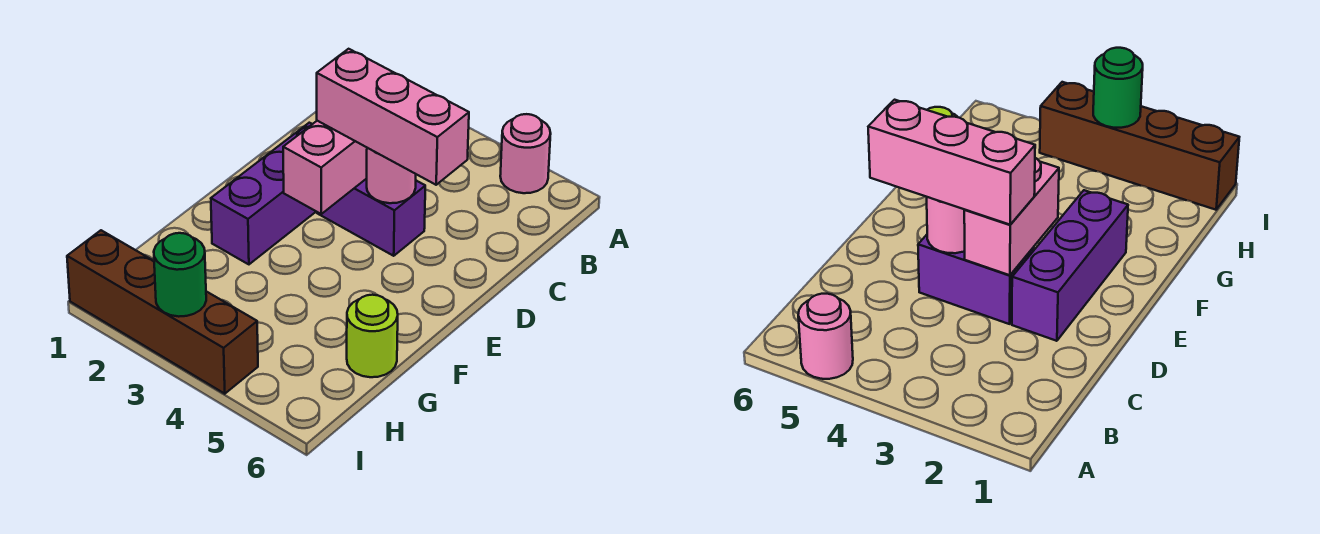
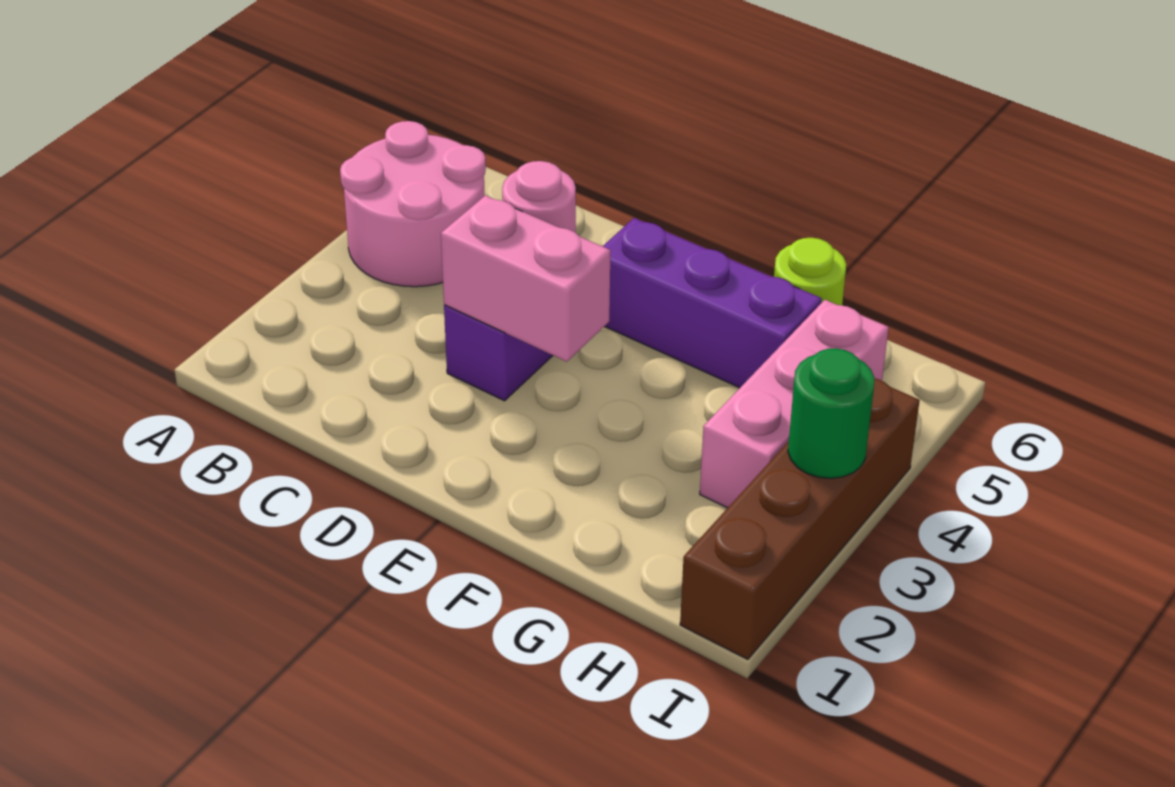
pink 1x1 round brick [500,114,551,193] -> pink 2x2 round brick [340,121,486,287]
purple 1x3 brick [211,123,316,264] -> purple 1x3 brick moved to [603,218,822,388]
pink 1x3 brick [317,49,469,185] -> pink 1x3 brick moved to [700,300,889,508]

